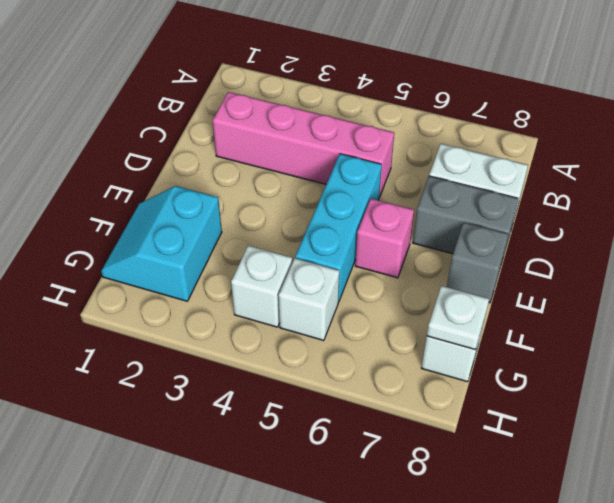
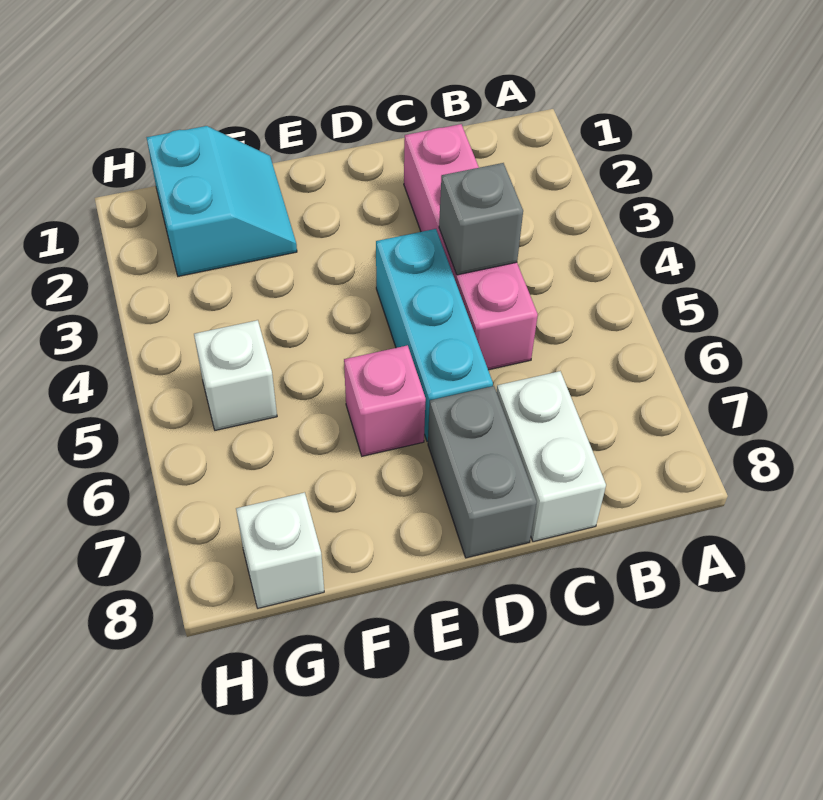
cyan 1x3 brick [295,154,382,302] -> cyan 1x3 brick turned to [376,229,493,441]
grey 1x1 brick [447,222,508,303] -> grey 1x1 brick moved to [439,163,523,275]
cyan 2x2 slope [101,186,222,301] -> cyan 2x2 slope turned to [147,126,297,276]
white 1x1 brick [231,246,292,327] -> none
white 1x1 plate [427,286,489,350] -> none

